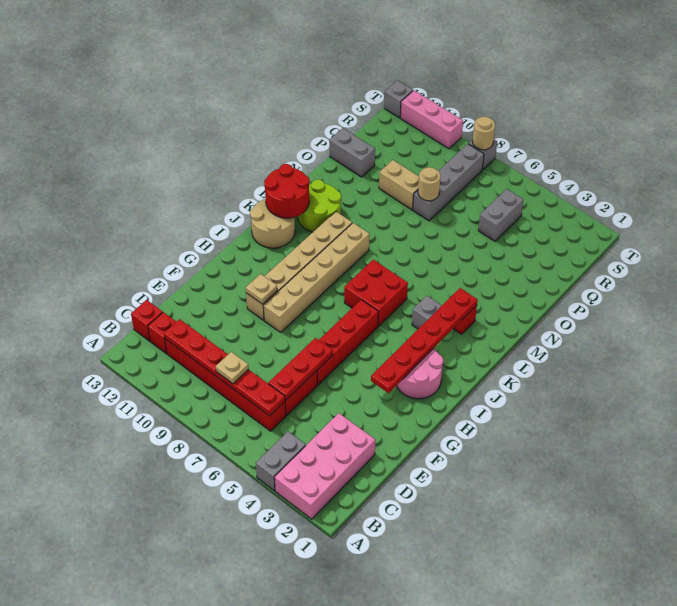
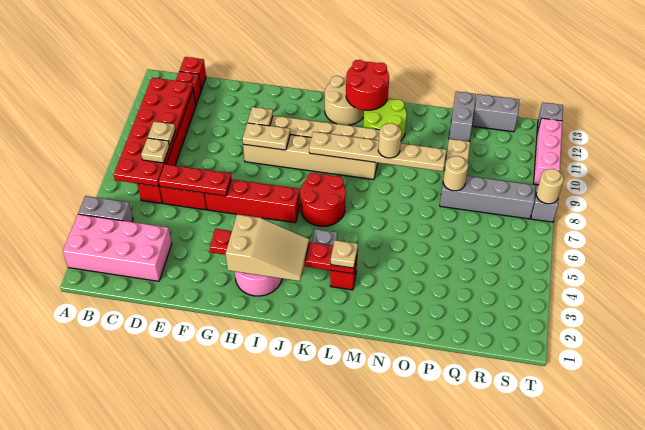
red 1x6 plate [164,319,285,416] -> red 2x6 plate [114,78,193,186]
none -> tan 1x1 plate [141,138,169,163]
none -> tan 1x2 plate [243,123,290,150]
none -> tan 2x3 slope [226,214,309,281]
red 2x2 brick [344,260,408,326] -> red 2x2 round brick [300,173,346,226]
none -> tan 1x6 plate [309,132,446,171]
none -> tan 1x1 plate [331,240,358,268]
none -> tan 1x1 round brick [378,123,402,158]
grey 1x2 brick [478,189,523,241] -> grey 1x2 brick moved to [472,94,519,132]

